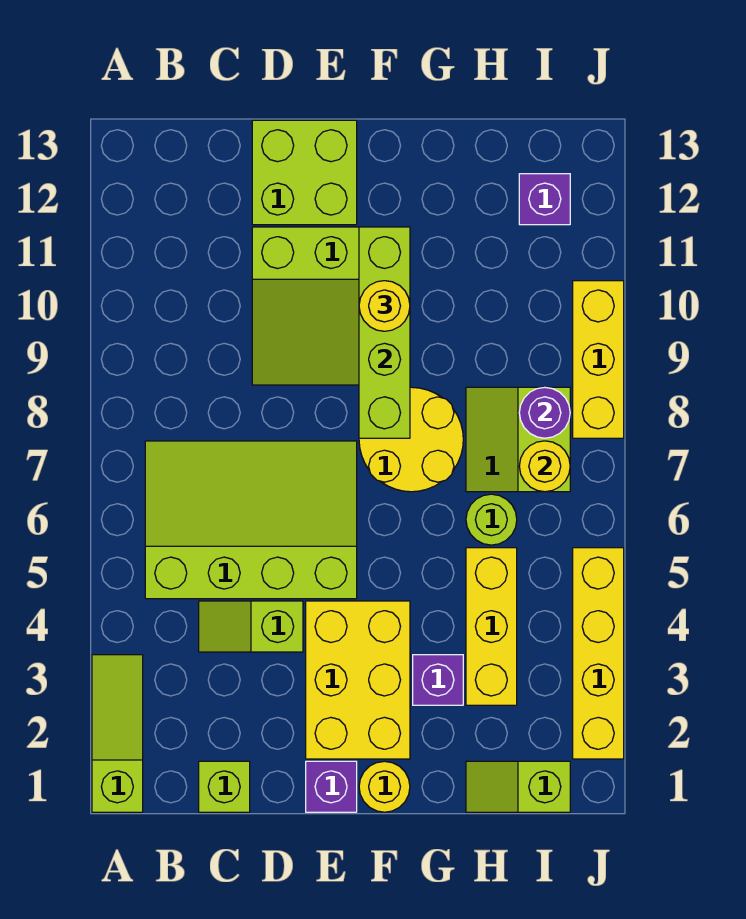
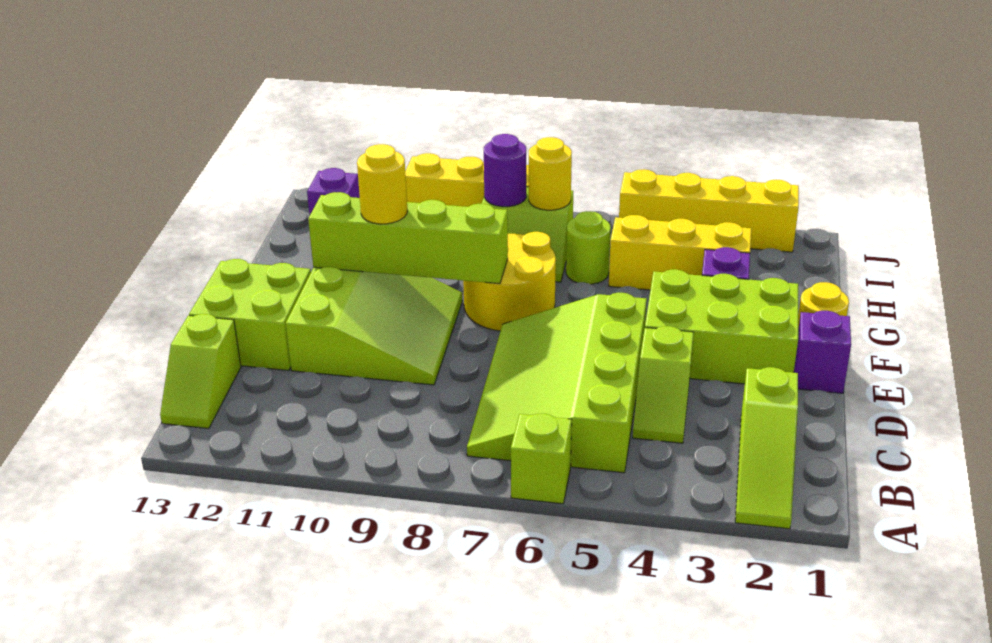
lime 1x3 slope [92,655,143,812] -> lime 1x3 slope turned to [735,367,798,529]
lime 1x1 brick [199,761,250,812] -> lime 1x1 brick moved to [511,414,572,504]
yellow 2x3 brick [306,601,410,759] -> lime 2x3 brick [645,269,798,384]
lime 1x2 slope [466,761,570,812] -> lime 1x2 slope moved to [160,314,241,429]

